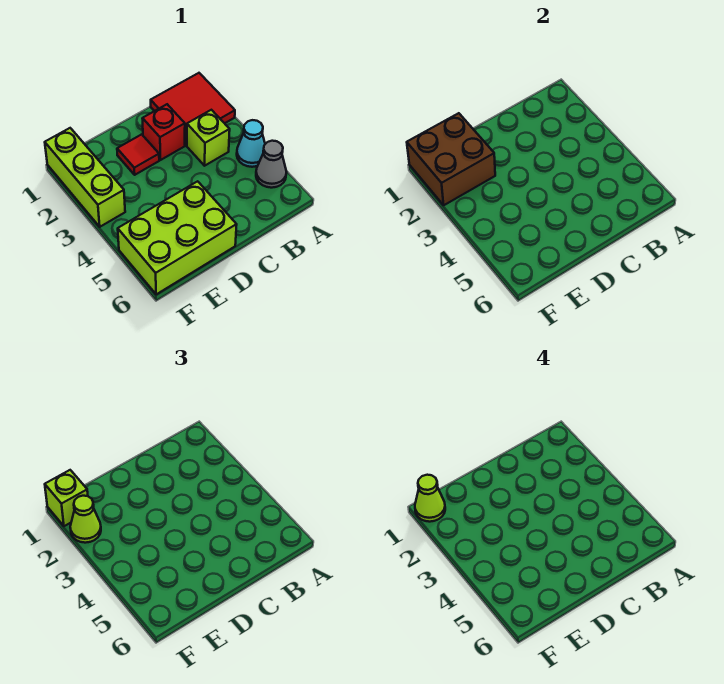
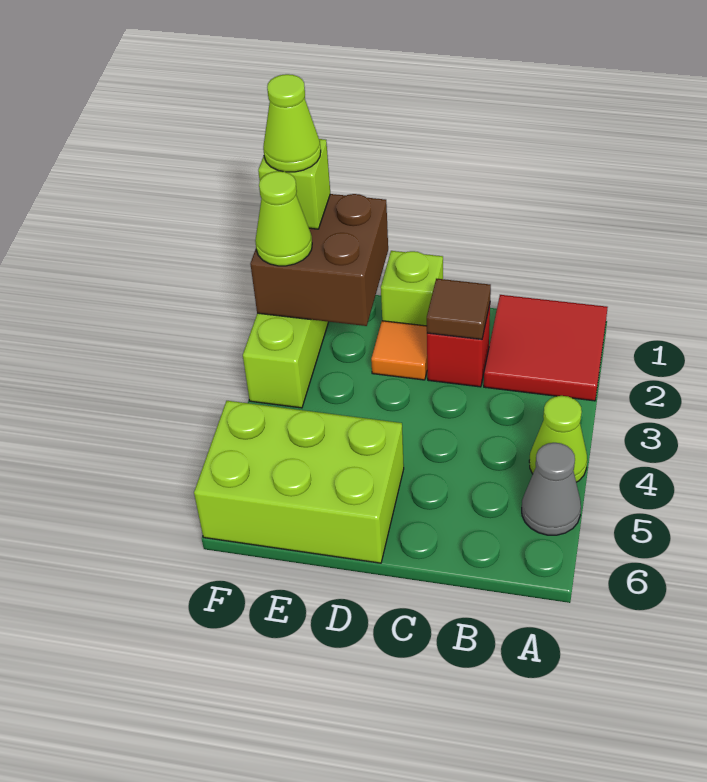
cyan 1x1 cone [237,120,265,167] -> lime 1x1 cone [529,396,587,482]
lime 1x1 brick [187,110,230,166] -> lime 1x1 brick moved to [381,251,443,326]
none -> brown 1x1 tile [427,279,491,339]
red 1x1 tile [117,134,159,175] -> orange 1x1 tile [371,321,427,380]

